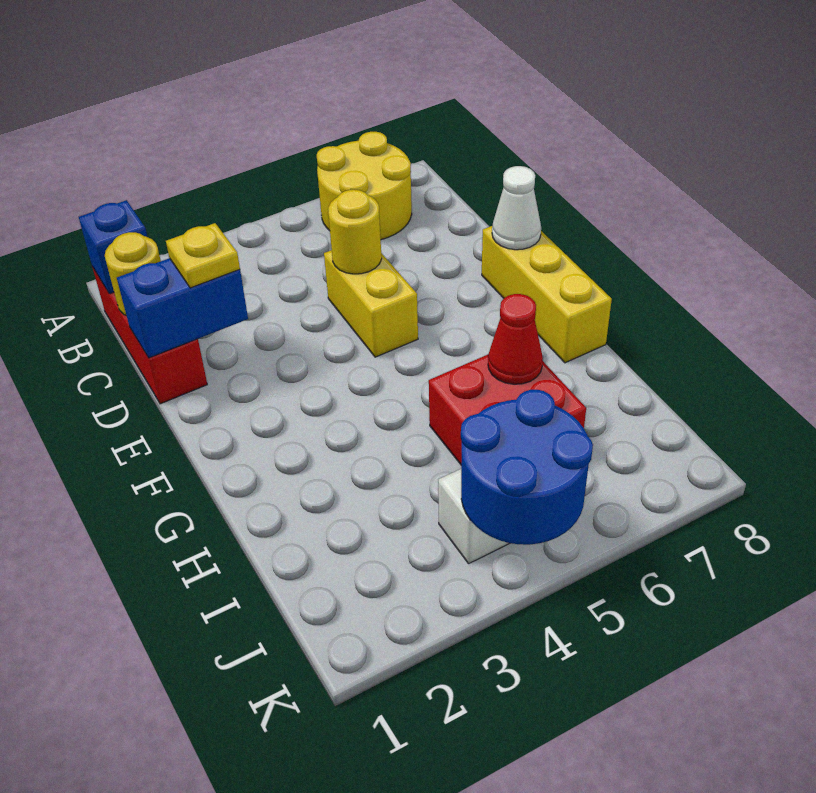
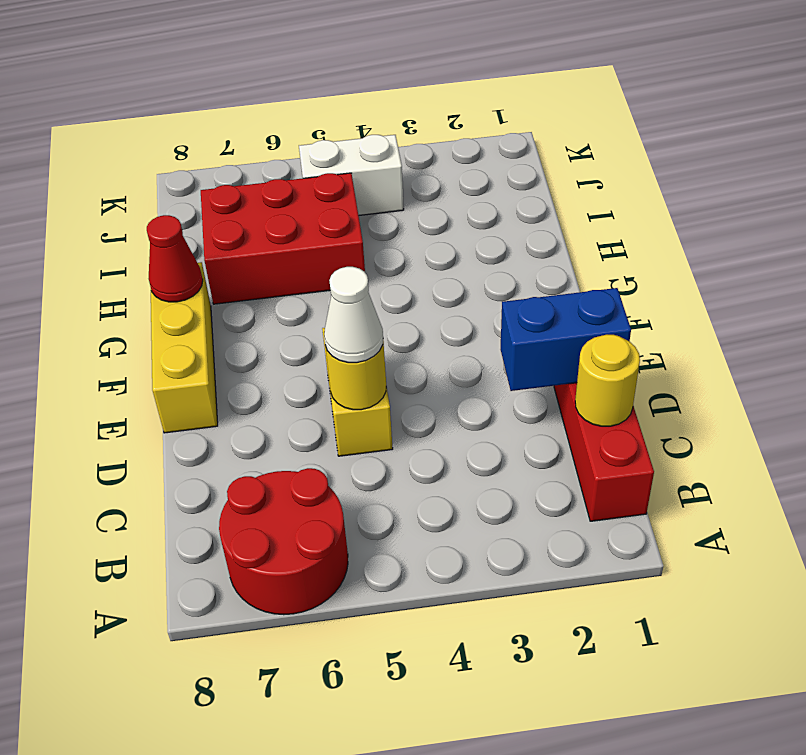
yellow 2x2 round brick [317,132,412,240] -> red 2x2 round brick [219,468,348,615]
blue 1x1 brick [79,200,147,294] -> none
yellow 1x1 plate [166,223,240,288] -> none
white 1x1 cone [492,166,541,250] -> white 1x1 cone moved to [324,267,383,363]
red 2x2 brick [429,355,586,464] -> red 2x3 brick [201,173,365,304]
red 1x1 cone [488,294,543,384] -> red 1x1 cone moved to [147,215,203,302]
blue 2x2 round brick [461,390,593,545] -> none

